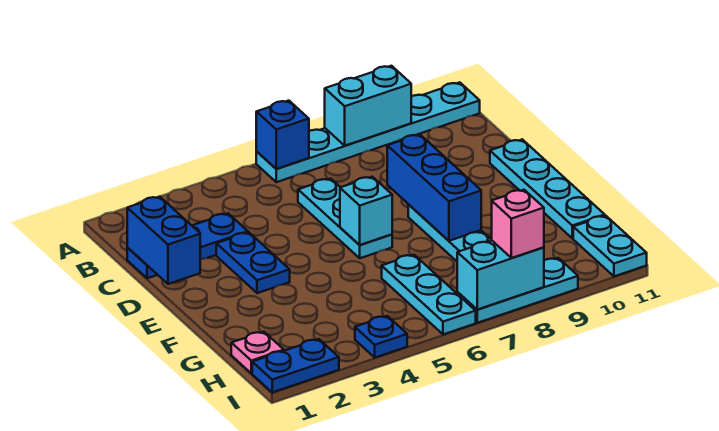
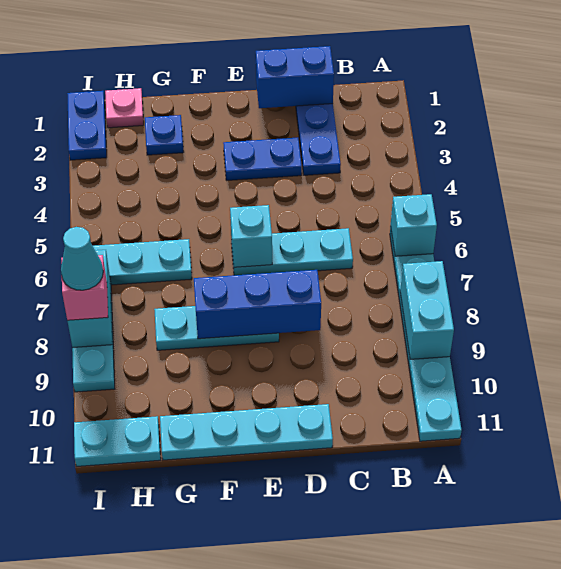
blue 1x1 brick [256,101,309,169] -> cyan 1x1 brick [391,194,437,256]
blue 1x1 plate [355,316,407,358] -> blue 1x1 plate moved to [145,115,183,155]
none -> cyan 1x1 cone [61,227,103,290]

